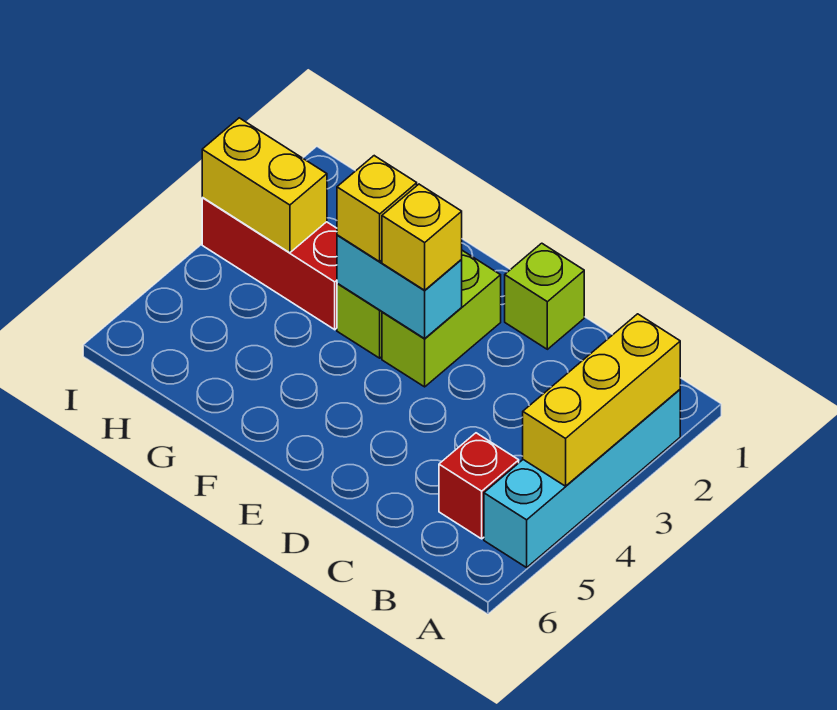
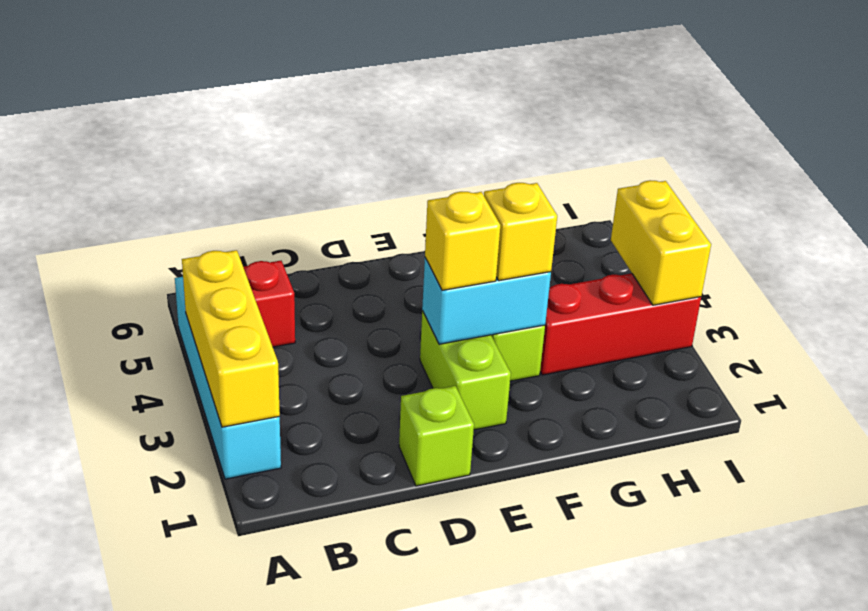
yellow 1x2 brick [202,118,327,253] -> yellow 1x2 brick turned to [611,180,711,305]

